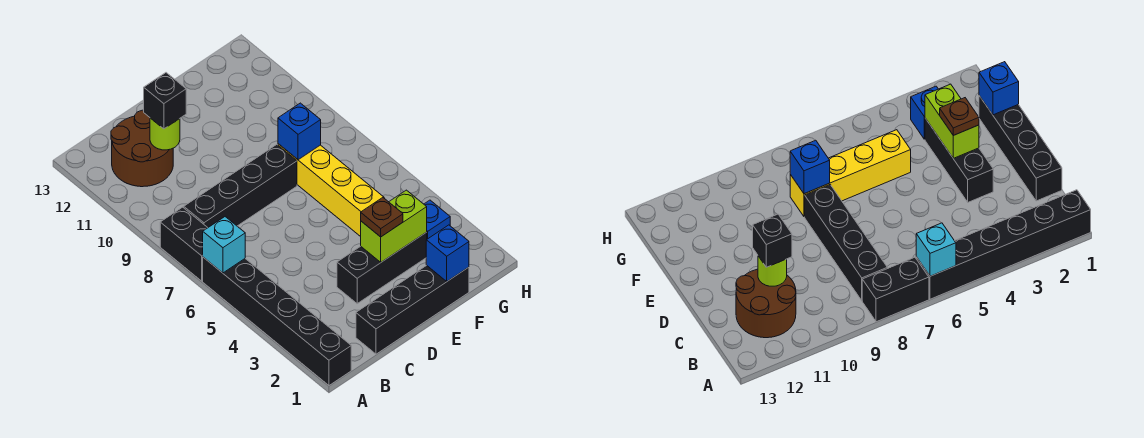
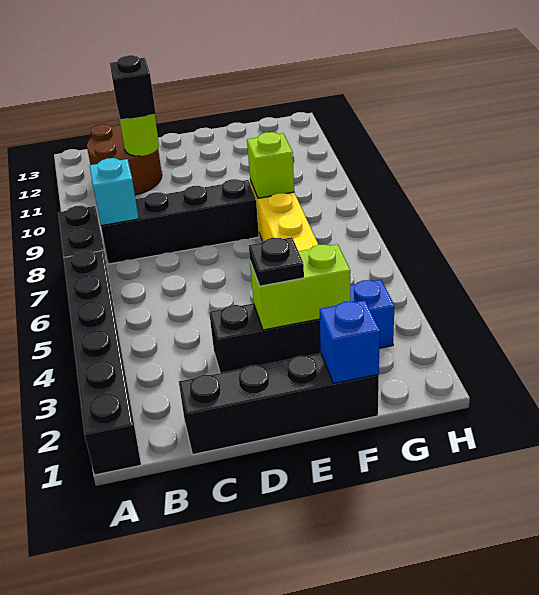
cyan 1x1 brick [203,217,245,273] -> cyan 1x1 brick moved to [90,158,139,226]
brown 1x1 plate [361,198,403,237] -> black 1x1 plate [249,237,304,286]
blue 1x1 brick [278,103,321,160] -> lime 1x1 brick [247,132,294,198]

